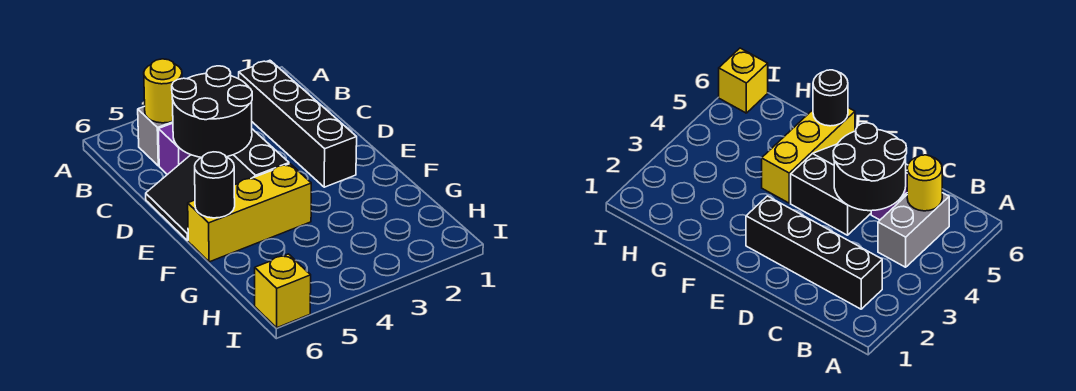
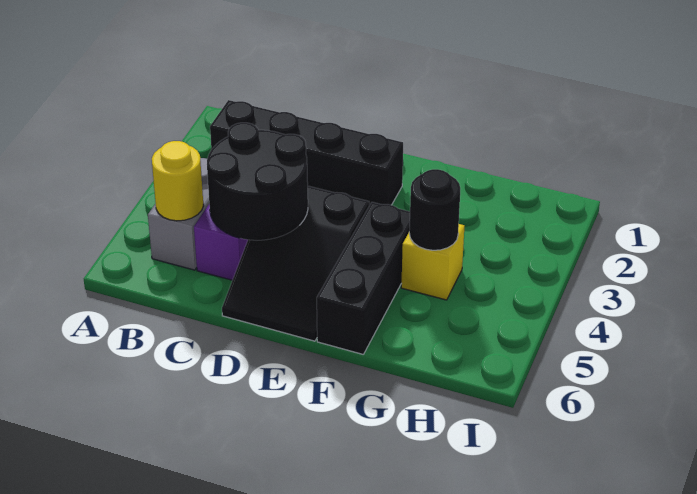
yellow 1x3 brick [188,164,311,262] -> black 1x3 brick [317,202,410,354]
black 1x1 round brick [195,152,235,218] -> black 1x1 round brick moved to [409,169,460,250]
yellow 1x1 brick [255,254,311,328] -> yellow 1x1 brick moved to [401,224,465,300]

